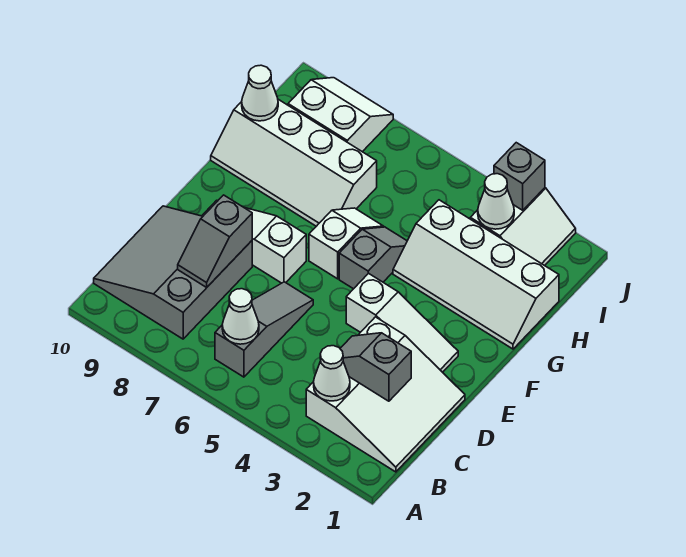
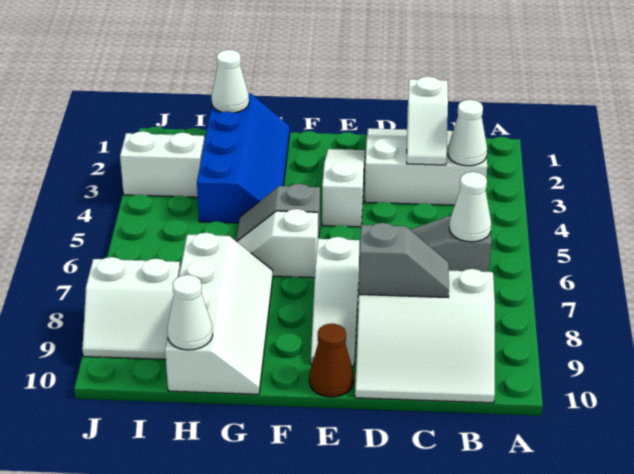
grey 3x3 slope [94,206,252,339] -> white 3x3 slope [355,269,495,403]
grey 1x2 slope [340,333,411,401] -> white 1x2 slope [407,76,448,165]
none -> brown 1x1 cone [309,323,354,397]
white 2x4 slope [393,200,559,349] -> blue 2x4 slope [197,94,290,223]
white 1x1 cone [478,174,514,229] -> white 1x1 cone moved to [212,50,249,113]
white 2x2 slope [288,78,393,152] -> white 2x2 slope turned to [82,257,180,359]
grey 1x1 brick [494,143,545,210] -> none

